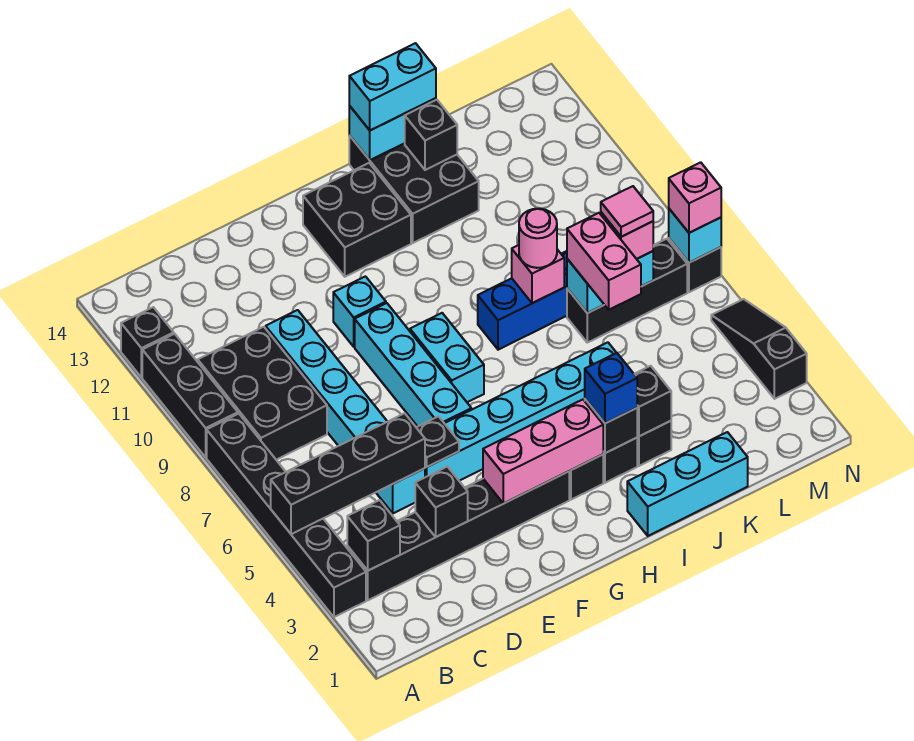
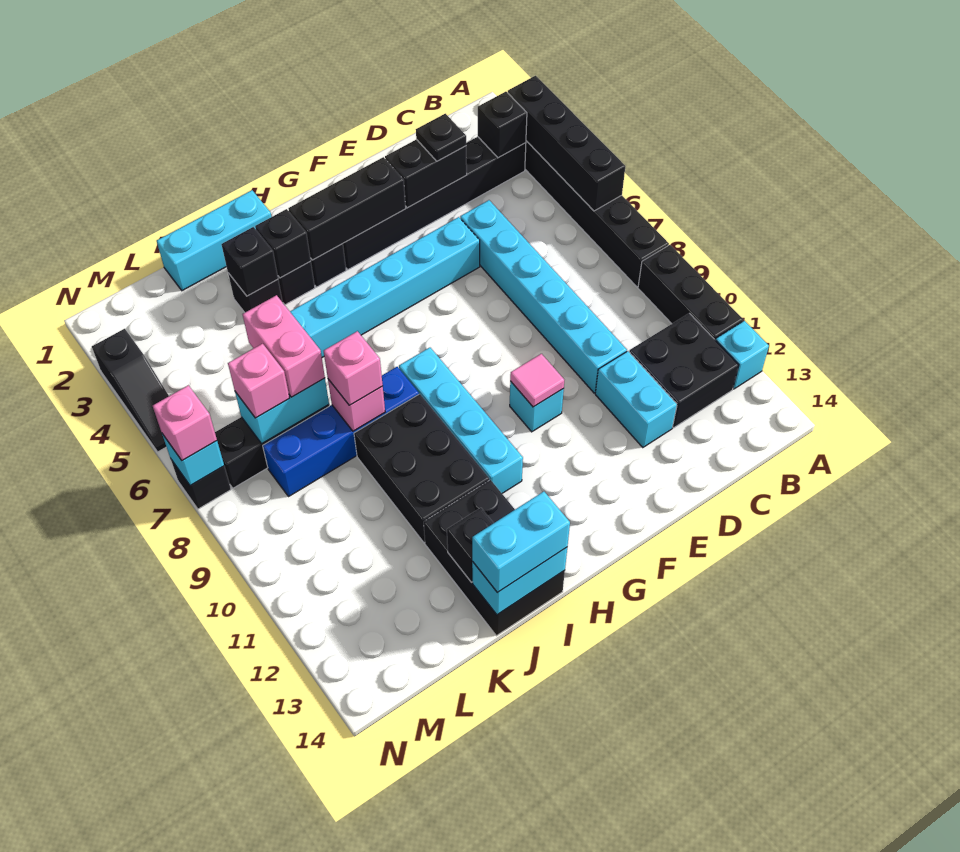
black 1x4 brick [271,413,425,534] -> black 1x4 brick turned to [508,76,625,211]
black 1x1 brick [121,307,174,378] -> cyan 1x1 brick [716,321,769,389]
black 2x3 brick [198,327,327,460] -> black 2x3 brick moved to [354,394,489,543]
black 1x1 brick [415,467,468,537] -> black 1x2 brick [385,139,467,208]
black 1x1 plate [416,416,459,467] -> black 1x1 plate moved to [416,114,466,161]
pink 1x3 brick [483,400,603,503] -> black 1x3 brick [288,157,406,260]
cyan 1x4 brick [355,303,471,427] -> cyan 1x4 brick moved to [399,348,523,493]
cyan 1x2 brick [410,313,484,402] -> cyan 1x2 brick moved to [595,351,677,447]
black 2x2 brick [303,163,411,277] -> black 2x2 brick moved to [629,313,739,428]
blue 1x1 brick [585,353,637,423] -> none
pink 1x1 round brick [519,209,557,268] -> pink 1x1 brick [324,331,383,405]
pink 1x1 tile [601,186,653,237] -> pink 1x1 tile moved to [510,354,564,407]

